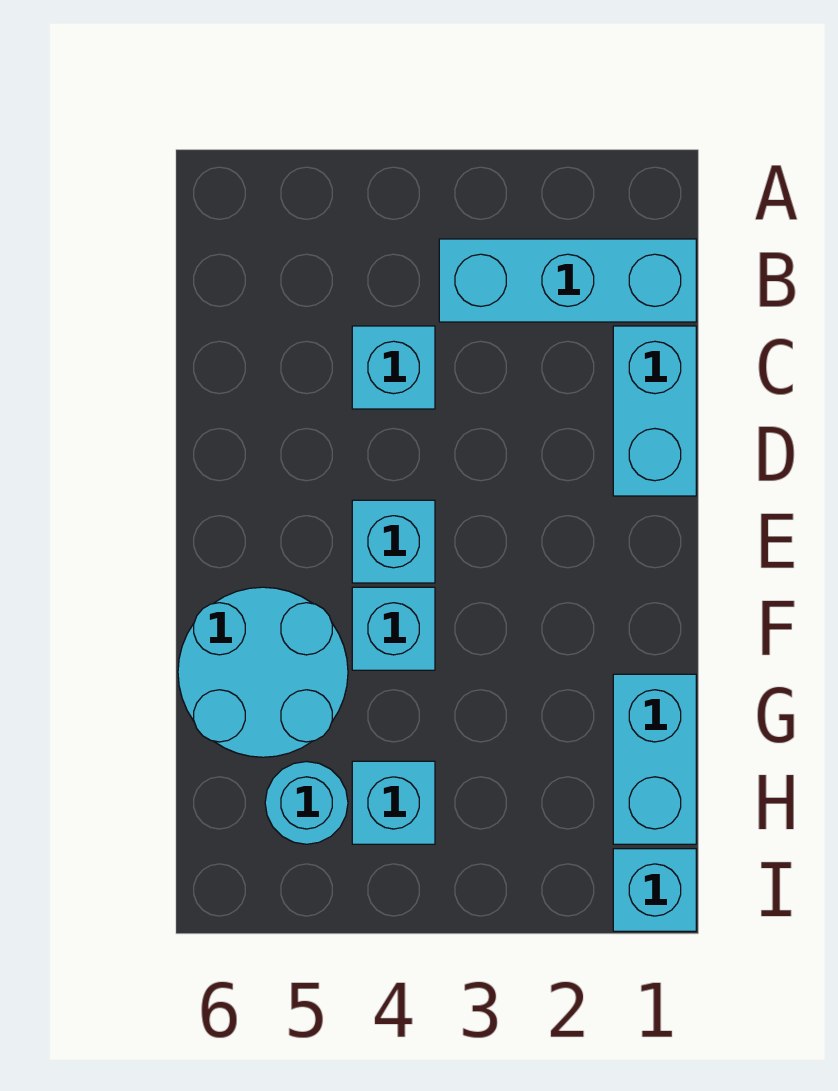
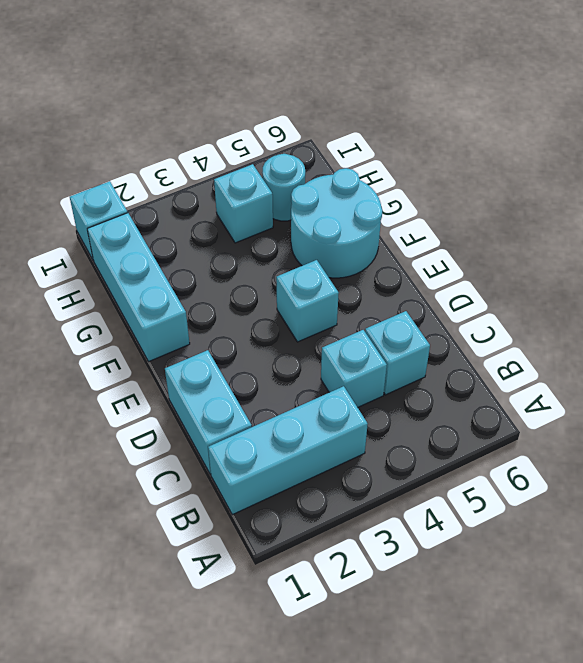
cyan 1x1 brick [352,587,435,670] -> cyan 1x1 brick moved to [365,311,430,395]
cyan 1x2 brick [613,674,696,844] -> cyan 1x3 brick [87,213,190,362]

